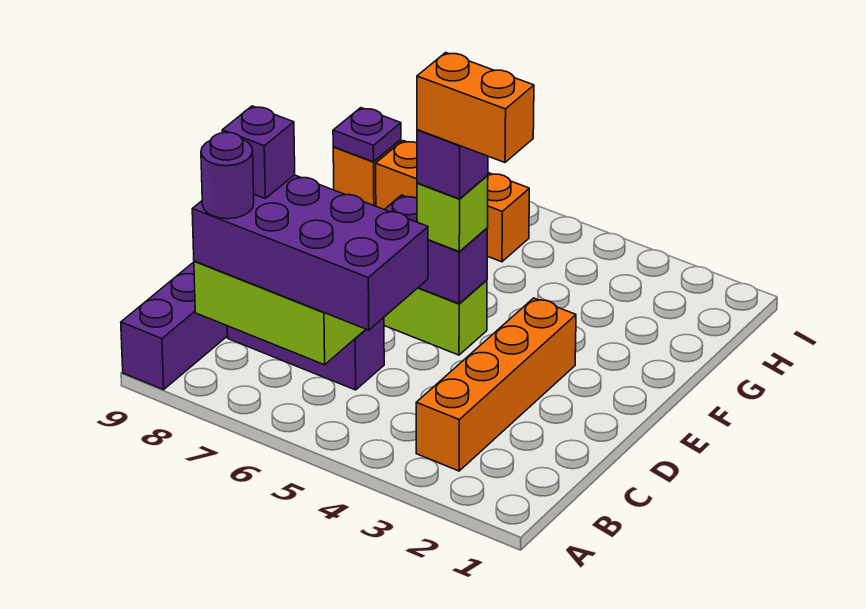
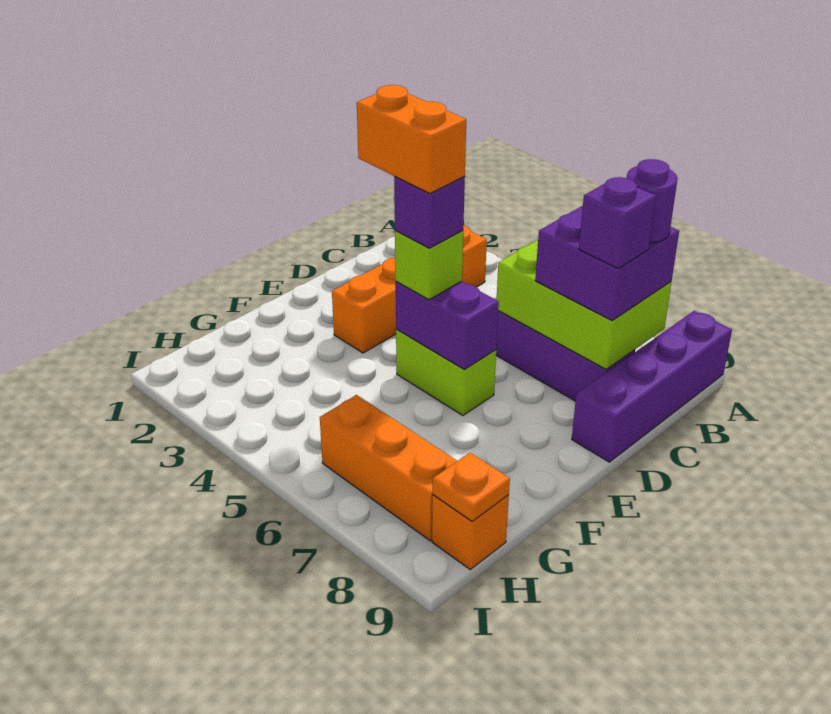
purple 2x4 brick [192,175,428,330] -> purple 2x2 brick [535,206,679,321]
purple 1x1 plate [333,108,401,162] -> orange 1x1 plate [433,453,510,521]

